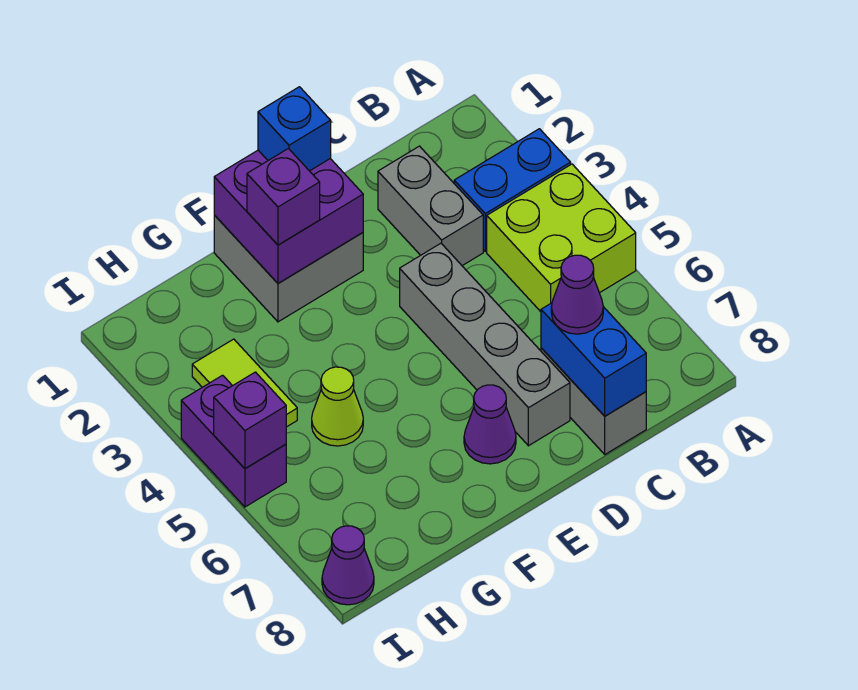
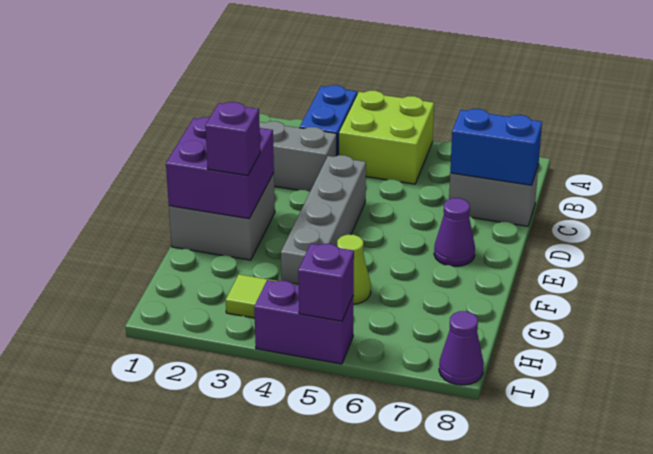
purple 1x1 cone [551,255,603,334] -> none
grey 1x4 brick [400,243,570,446] -> grey 1x4 brick turned to [281,155,366,284]
blue 1x1 brick [258,87,331,171] -> none

